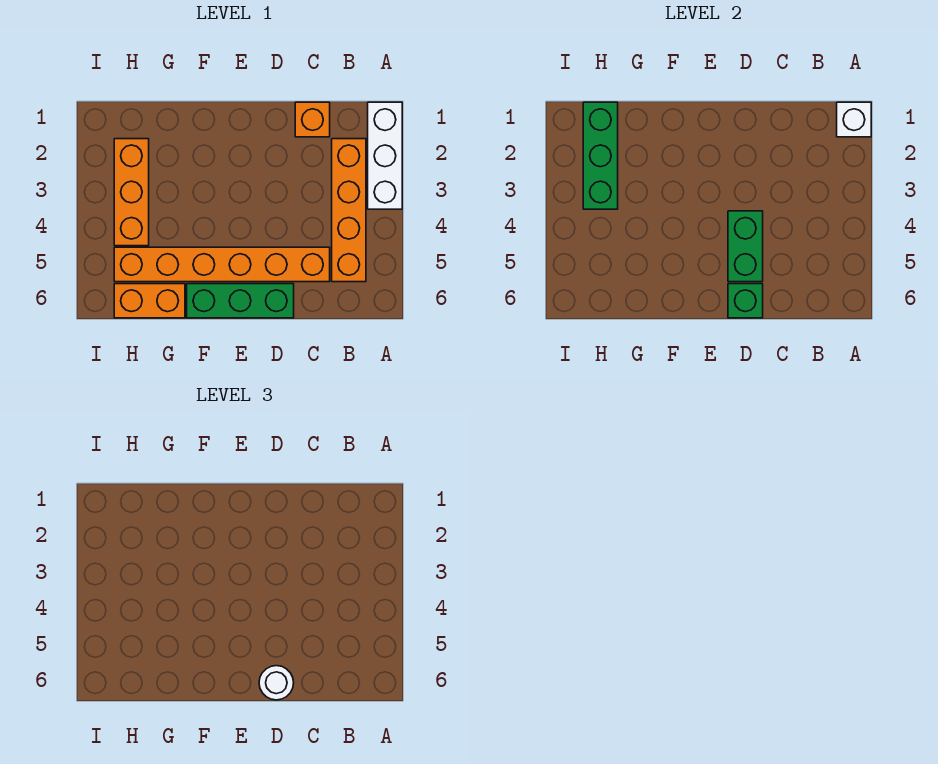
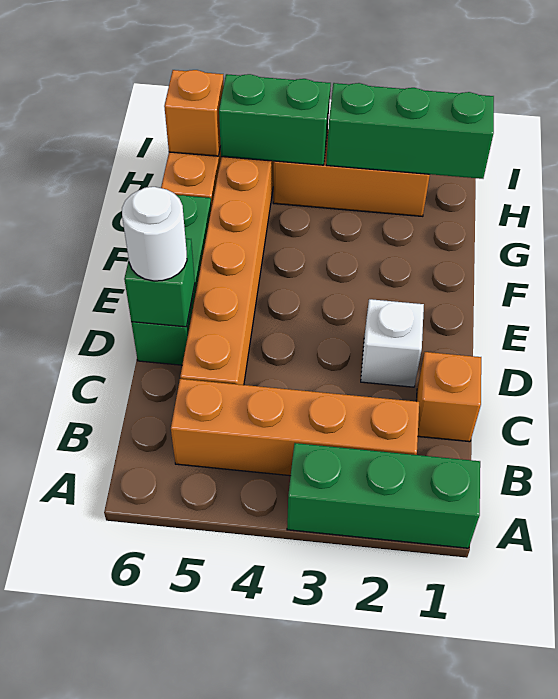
white 1x3 brick [368,102,402,209] -> green 1x3 brick [287,443,480,548]
white 1x1 brick [837,102,871,137] -> white 1x1 brick moved to [361,299,424,387]
green 1x2 brick [728,211,763,282] -> green 1x2 brick moved to [219,74,331,165]
none -> orange 1x1 brick [164,70,224,156]

